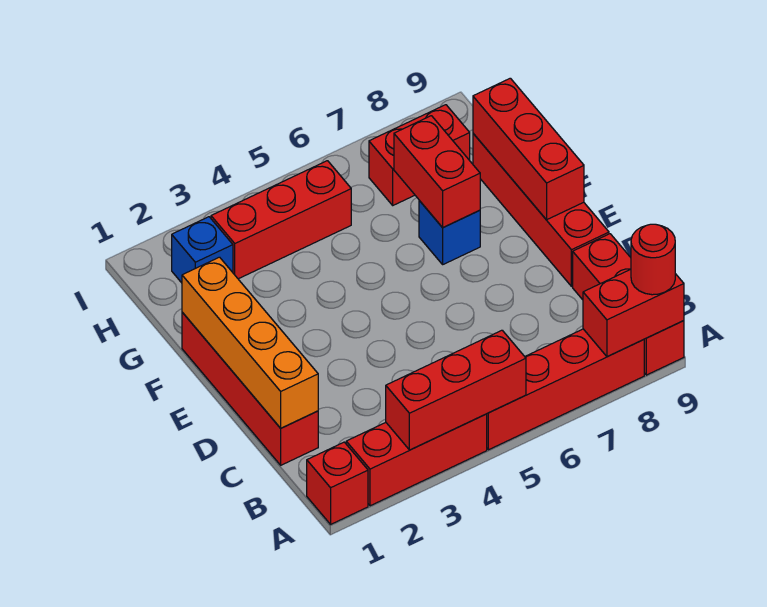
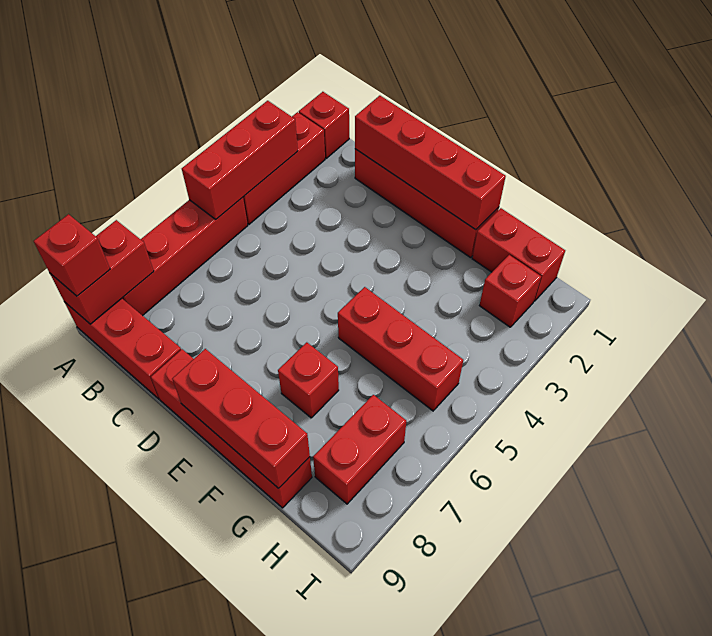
red 1x1 round brick [631,224,675,295] -> red 1x1 brick [34,214,110,296]
orange 1x4 brick [182,257,318,428] -> red 1x4 brick [355,96,506,230]
blue 1x1 brick [419,200,480,264] -> red 1x1 brick [278,342,339,418]
red 1x2 brick [394,116,480,228] -> red 1x2 brick moved to [472,208,565,301]
blue 1x1 brick [172,217,233,283] -> red 1x1 brick [480,255,541,327]
red 1x3 brick [211,161,351,279] -> red 1x3 brick turned to [338,287,463,411]

